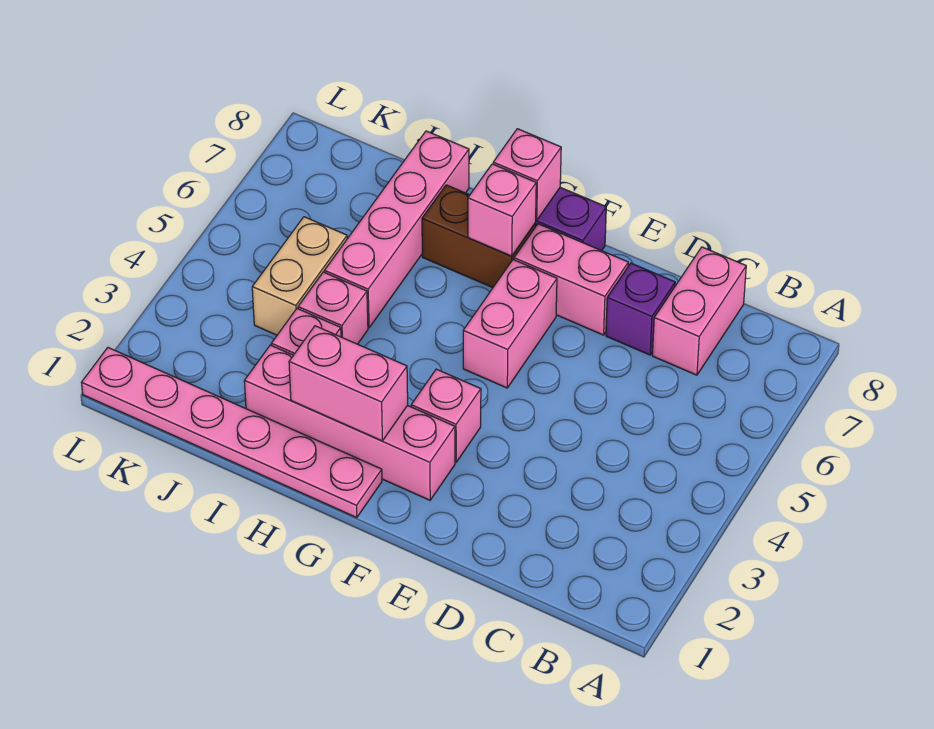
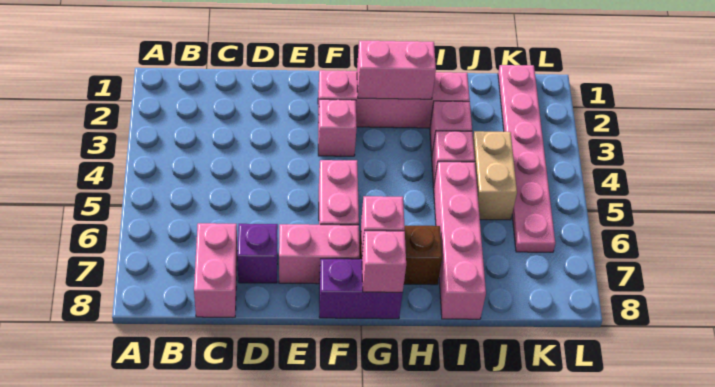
pink 1x6 plate [81,348,382,518] -> pink 1x6 plate turned to [498,65,555,252]

